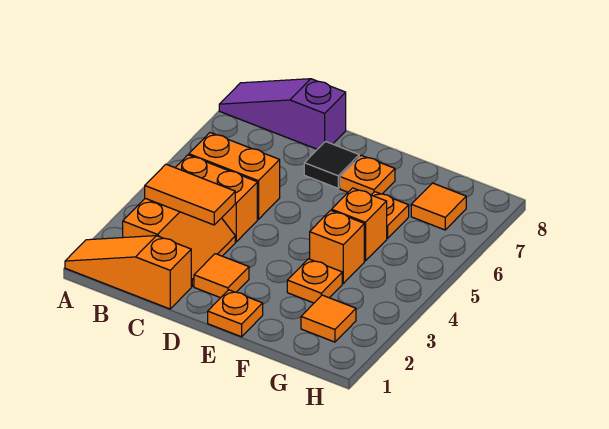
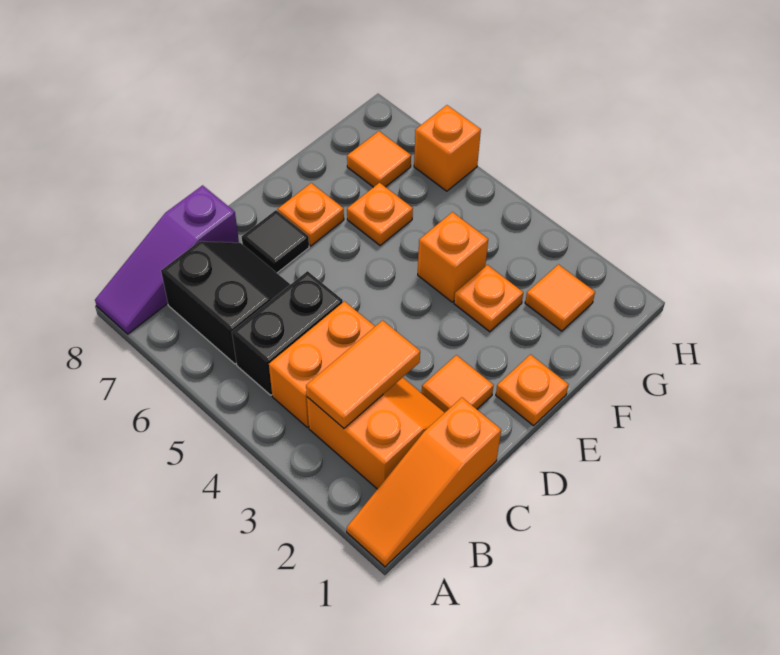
orange 1x2 brick [189,133,280,219] -> black 1x2 brick [232,271,343,395]
none -> black 2x2 slope [161,241,291,364]
orange 1x1 brick [332,188,387,261] -> orange 1x1 brick moved to [414,105,481,191]

